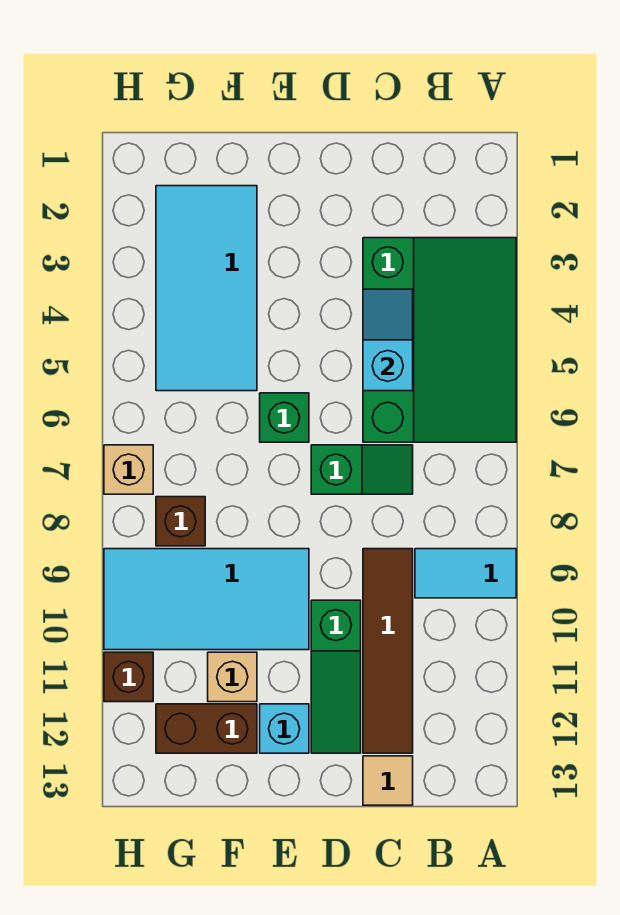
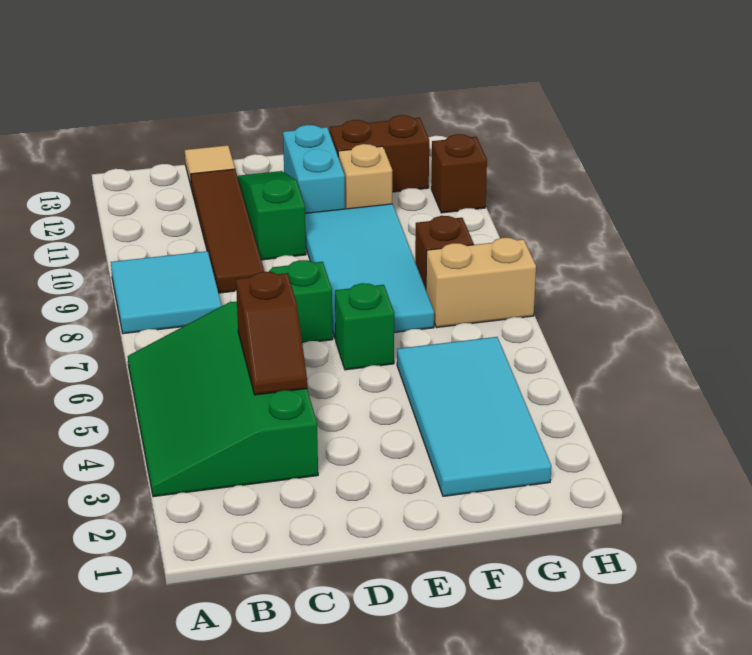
cyan 1x2 tile [415,549,516,598] -> cyan 2x2 tile [111,251,222,334]
cyan 1x2 slope [363,289,413,391] -> brown 1x2 slope [236,272,307,395]
cyan 2x4 tile [104,549,309,650] -> cyan 2x4 tile turned to [305,204,434,339]
cyan 1x1 brick [260,704,309,753] -> cyan 1x2 brick [283,125,345,213]
tan 1x1 brick [104,445,153,494] -> tan 1x2 brick [426,238,536,328]

